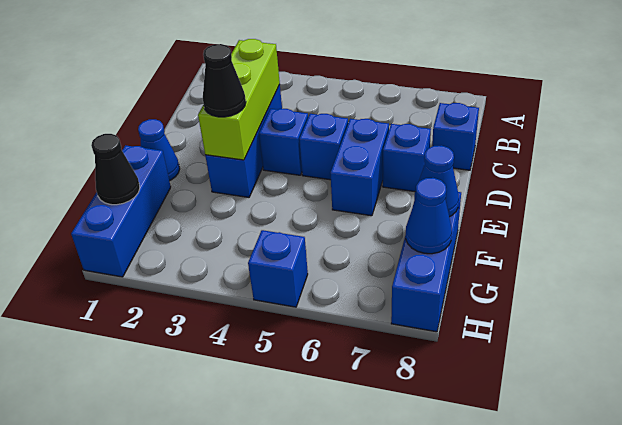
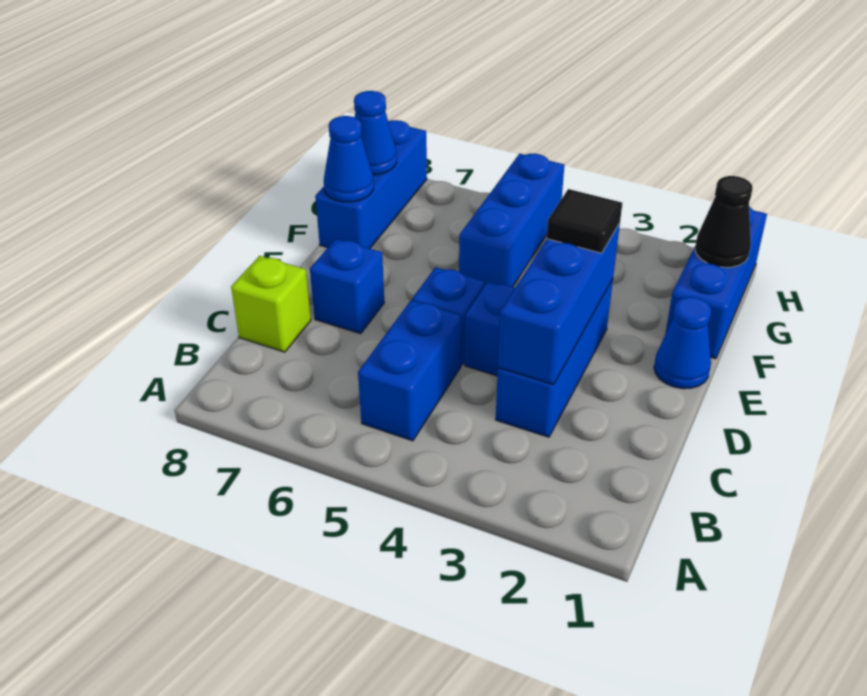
lime 1x3 brick [198,39,280,160] -> blue 1x3 brick [498,223,620,385]
blue 1x1 brick [432,103,479,170] -> lime 1x1 brick [231,256,311,352]
blue 1x2 brick [330,119,389,216] -> blue 1x2 brick moved to [358,300,462,441]
black 1x1 cone [203,44,246,117] -> black 1x1 tile [547,189,622,253]
blue 1x1 brick [248,230,308,307] -> blue 1x3 brick [459,154,564,287]

